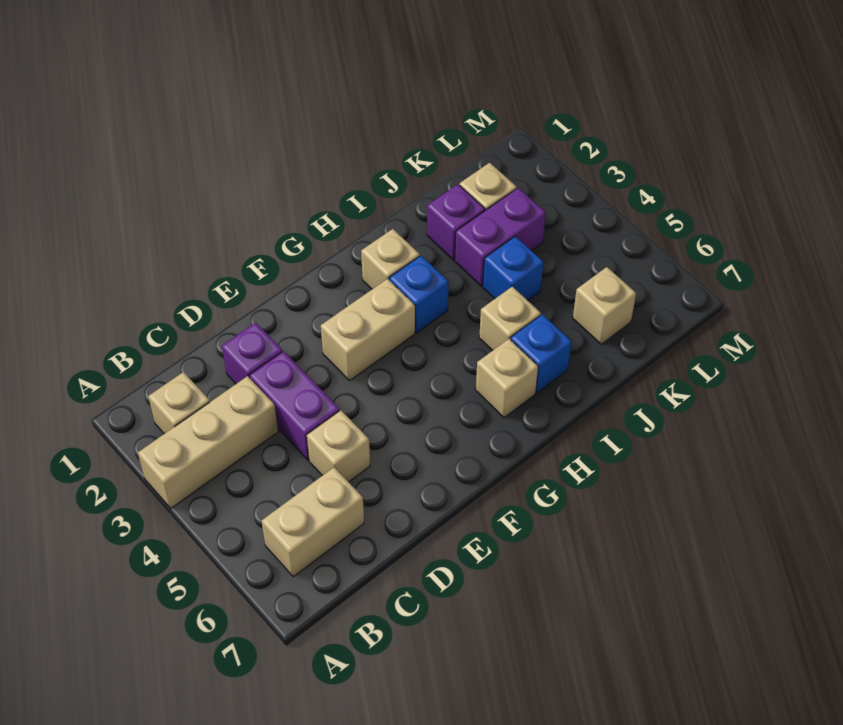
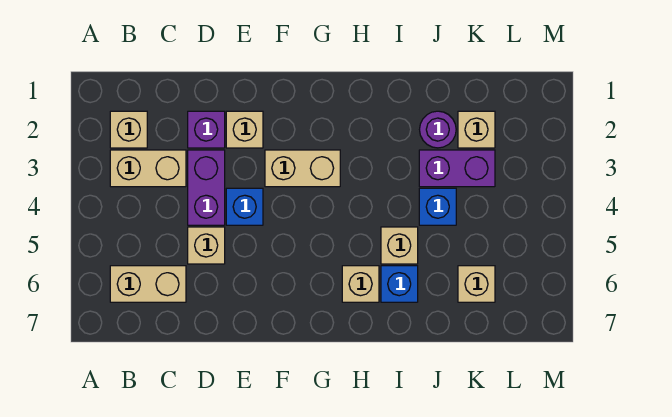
tan 1x3 brick [138,376,278,508] -> tan 1x2 brick [110,150,186,187]
tan 1x1 brick [361,229,420,289] -> tan 1x1 brick moved to [226,111,263,148]
blue 1x1 brick [389,256,448,332] -> blue 1x1 brick moved to [226,188,263,225]
purple 1x1 brick [427,184,485,260] -> purple 1x1 round brick [420,111,456,148]

